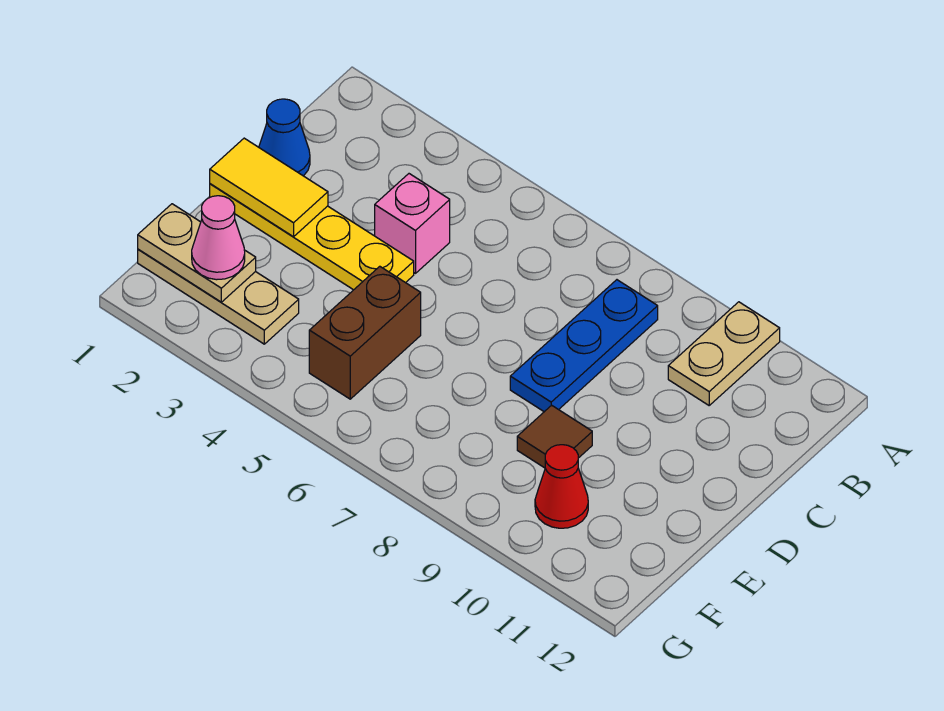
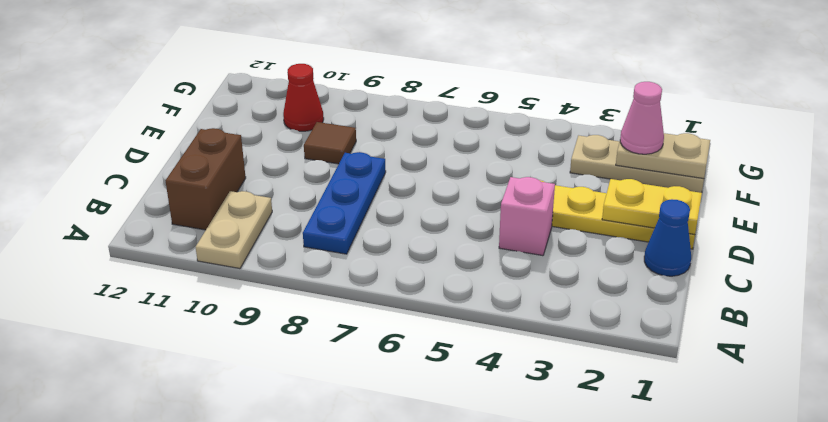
yellow 1x2 tile [210,138,328,237] -> yellow 1x2 plate [602,179,702,235]
brown 1x2 brick [309,266,421,399] -> brown 1x2 brick moved to [165,128,246,230]

